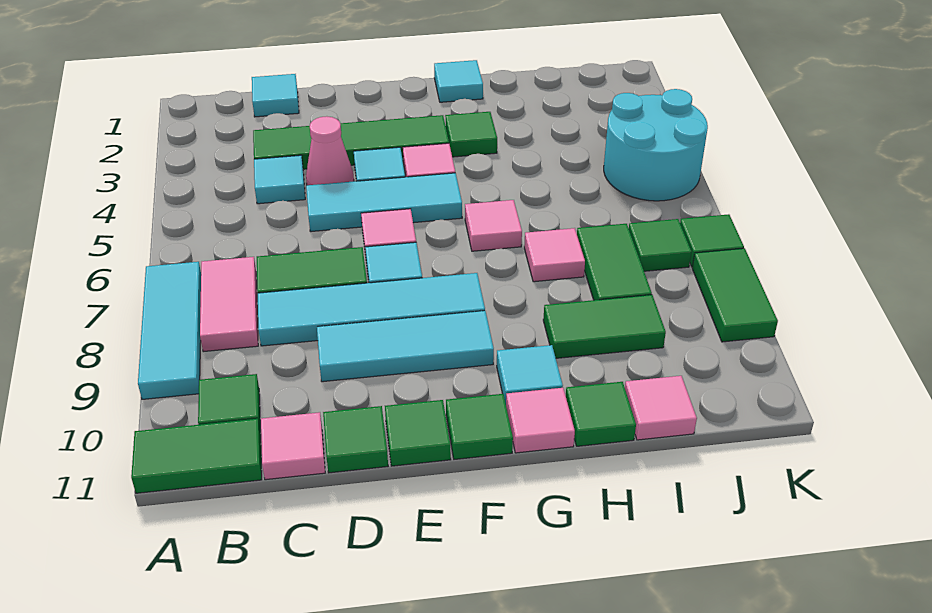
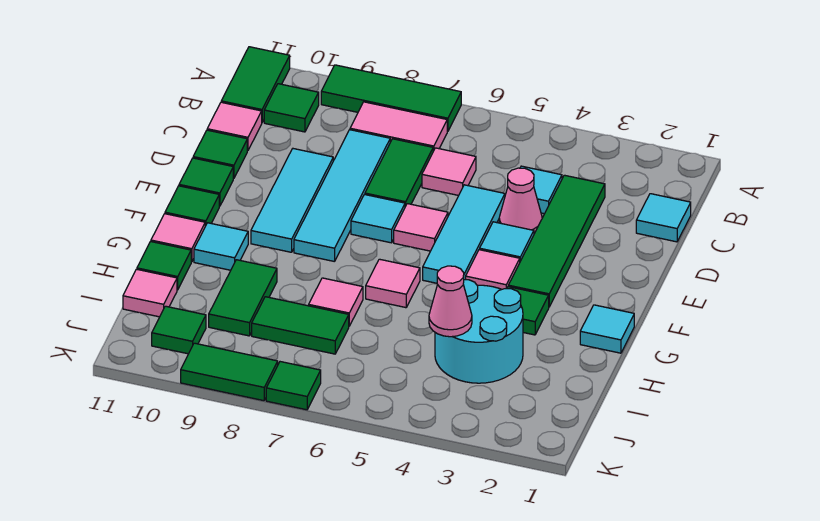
cyan 1x3 tile [138,262,201,399] -> green 1x3 tile [321,65,461,131]
none -> pink 1x1 tile [422,148,476,195]
none -> pink 1x1 cone [429,266,472,337]
cyan 2x2 round brick [604,89,708,201] -> cyan 2x2 round brick moved to [435,280,523,383]
green 1x1 tile [629,219,692,271] -> green 1x1 tile moved to [152,306,206,354]

